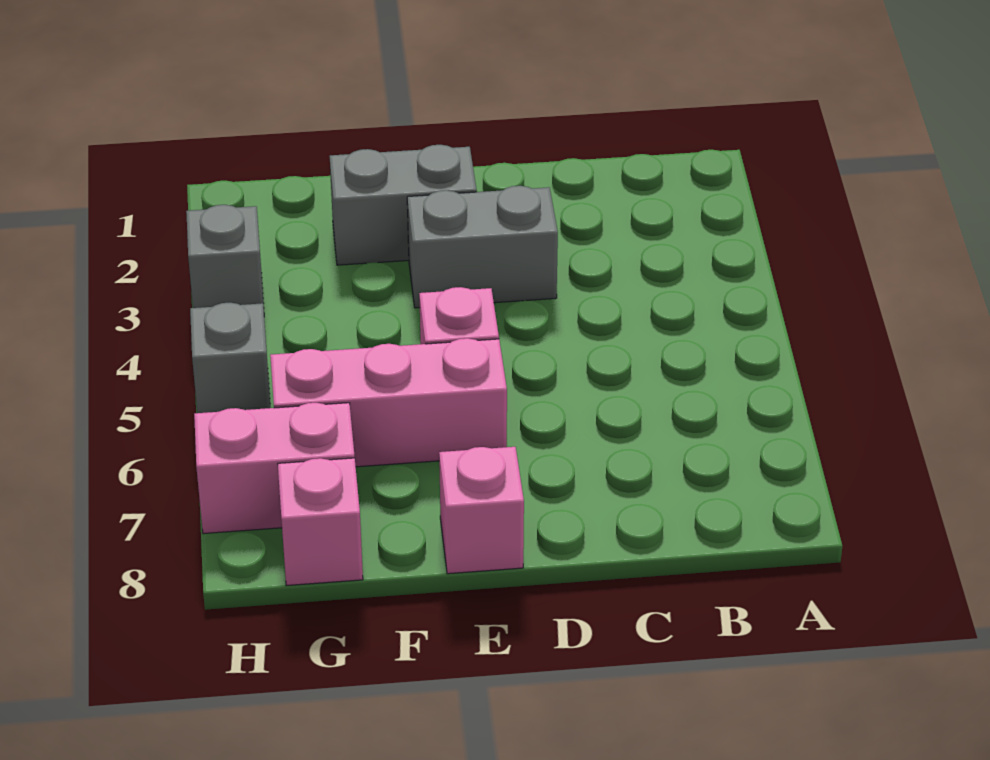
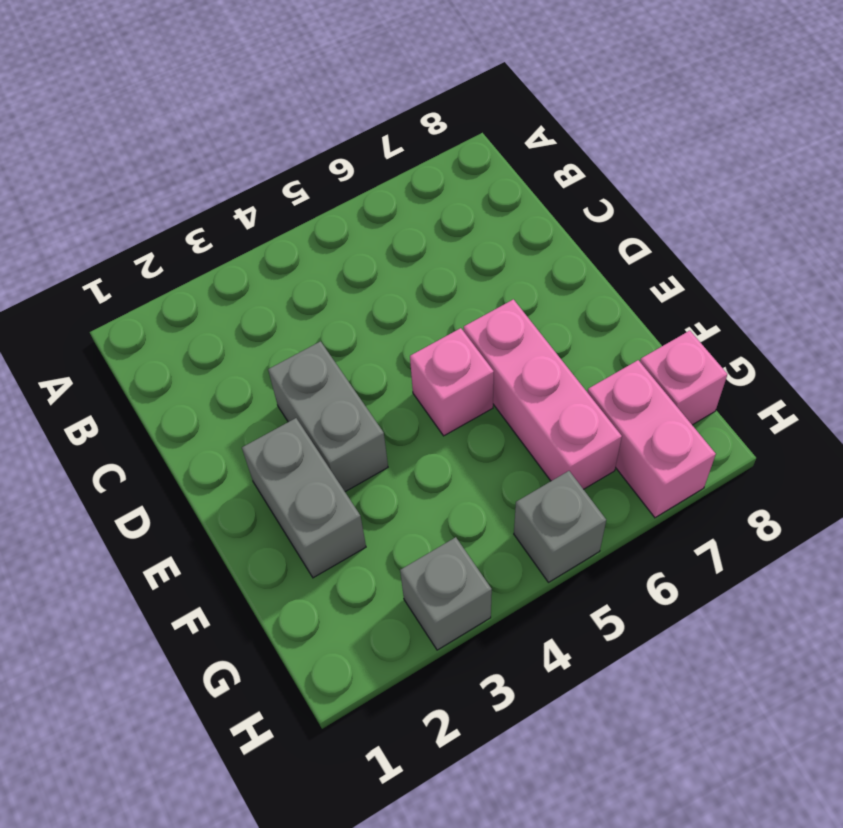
pink 1x1 brick [439,447,524,574] -> none

